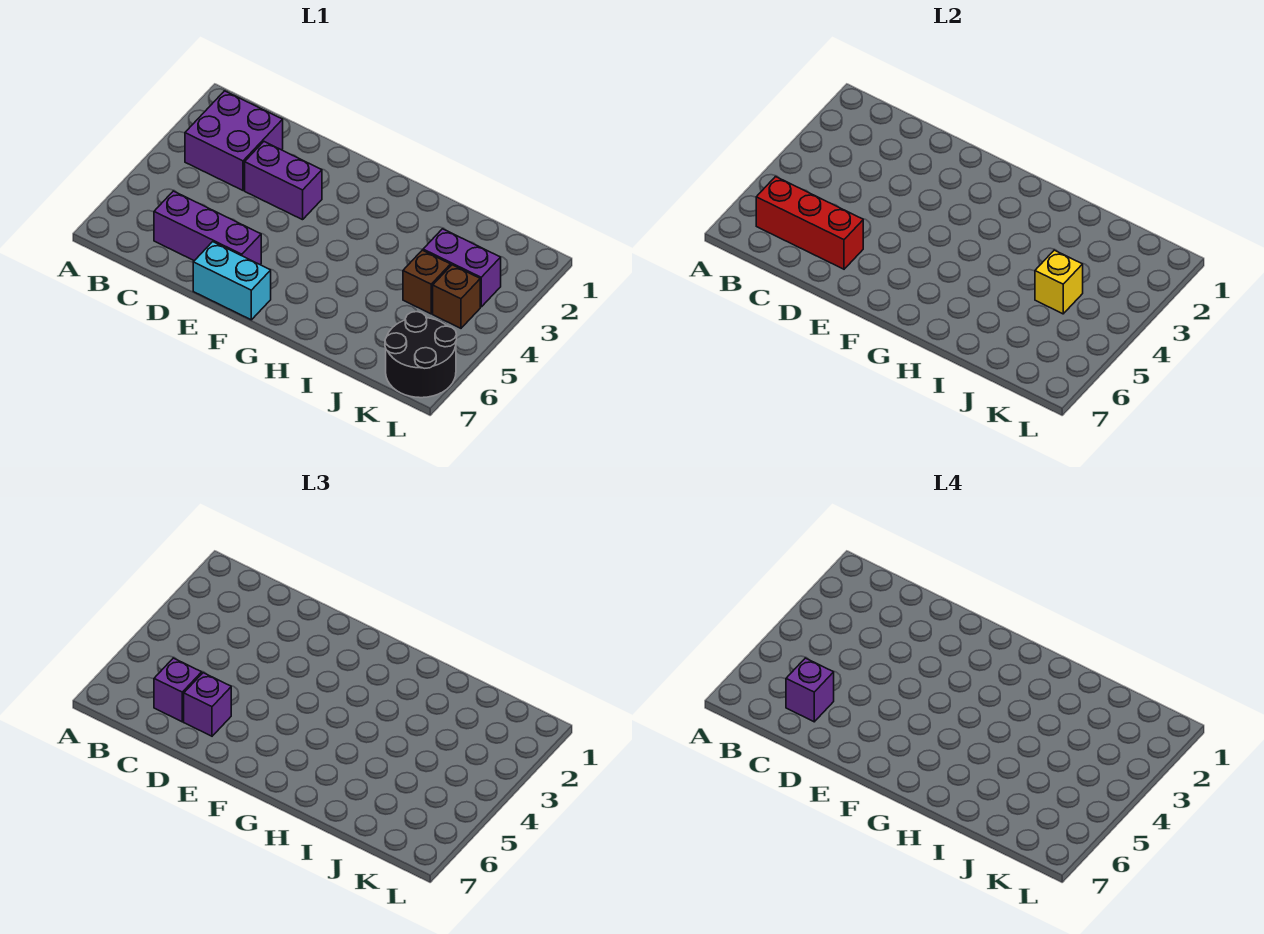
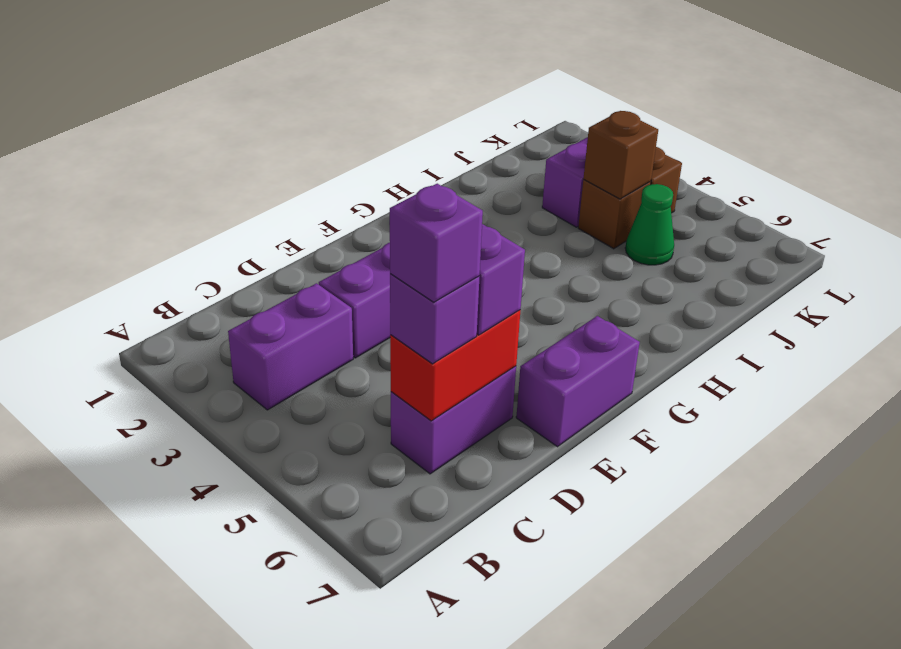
purple 2x2 brick [185,91,283,190] -> purple 1x2 brick [228,283,353,410]
red 1x3 brick [756,177,863,269] -> red 1x2 brick [390,310,520,421]
purple 1x3 brick [154,191,261,264] -> purple 1x2 brick [391,366,516,474]
cyan 1x2 brick [193,242,271,320] -> purple 1x2 brick [516,316,640,447]
yellow 1x1 brick [1035,250,1083,314] -> brown 1x1 brick [583,111,658,199]
none -> green 1x1 cone [625,184,674,265]
black 2x2 round brick [385,312,457,398] -> none

